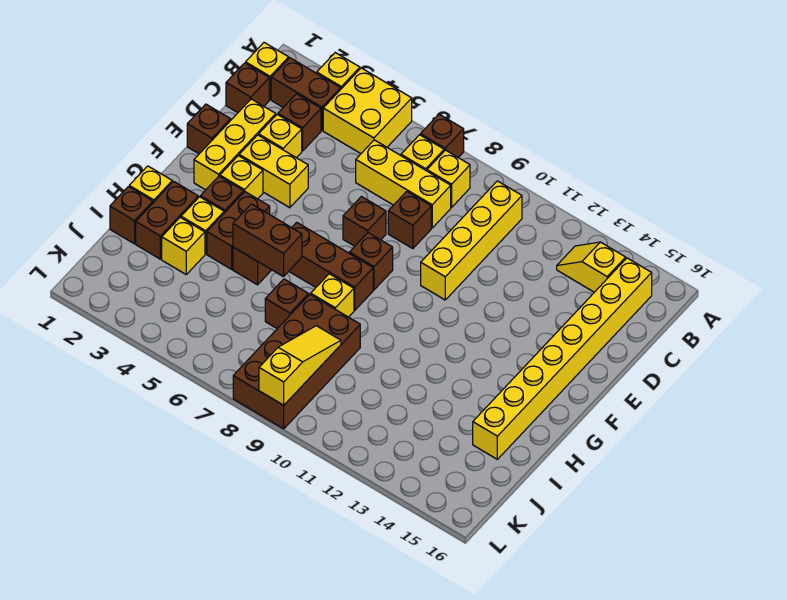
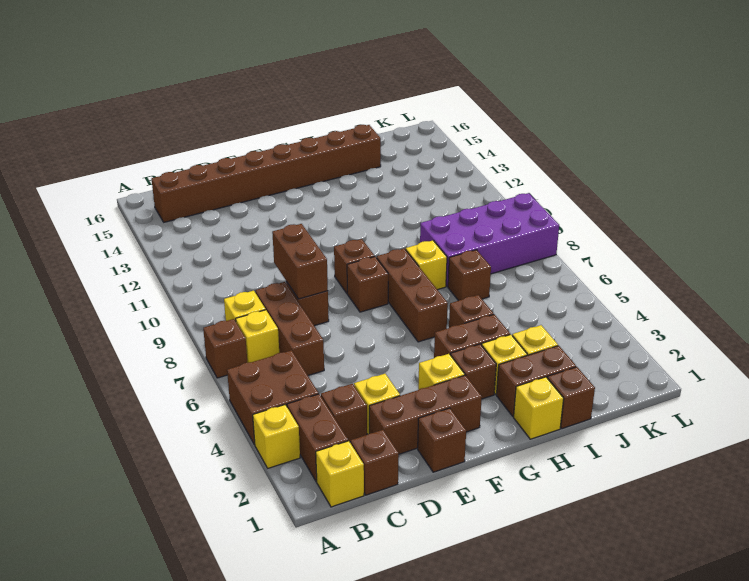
yellow 2x2 brick [323,68,412,153] -> brown 2x2 brick [227,351,319,445]
yellow 1x4 brick [421,181,522,300] -> none
yellow 1x2 slope [557,242,626,292] -> none
yellow 1x8 brick [473,258,652,459] -> brown 1x8 brick [151,125,381,222]
yellow 1x3 brick [356,140,451,228] -> brown 1x3 brick [255,282,324,375]
yellow 1x3 brick [194,99,276,190] -> brown 1x3 brick [369,375,482,454]
yellow 1x2 brick [239,135,308,208] -> none
brown 1x1 brick [343,197,386,246] -> brown 1x1 brick moved to [334,239,375,293]
brown 1x2 brick [233,204,302,277] -> brown 1x2 brick moved to [272,224,328,299]
brown 2x4 brick [233,295,360,429] -> purple 2x4 brick [420,193,559,287]
yellow 1x3 slope [259,326,341,405] -> none

